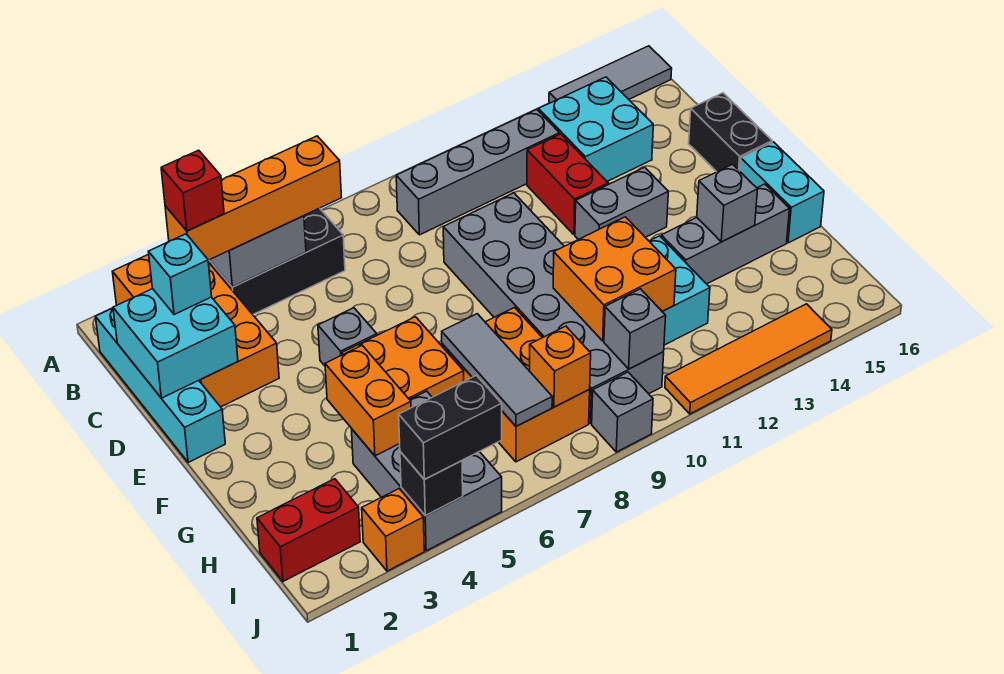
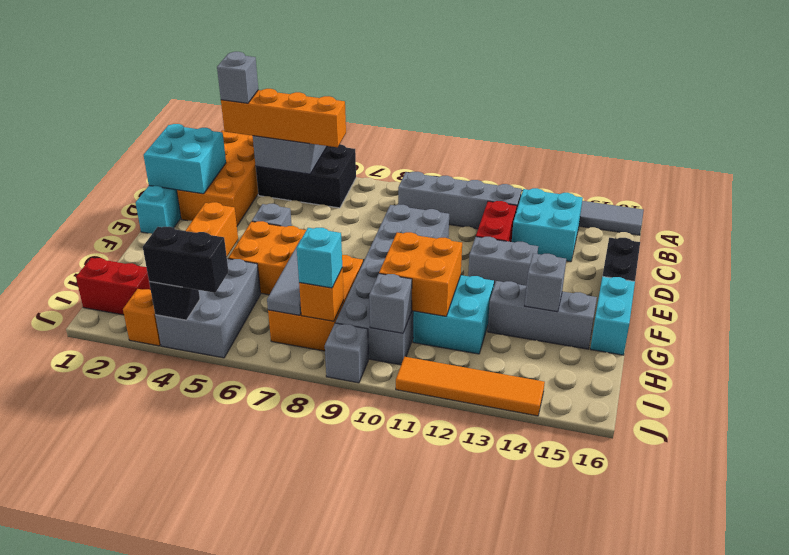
red 1x1 brick [161,150,224,231] -> grey 1x1 brick [217,52,258,103]
cyan 1x1 brick [148,234,212,315] -> cyan 1x1 brick moved to [297,227,342,288]

